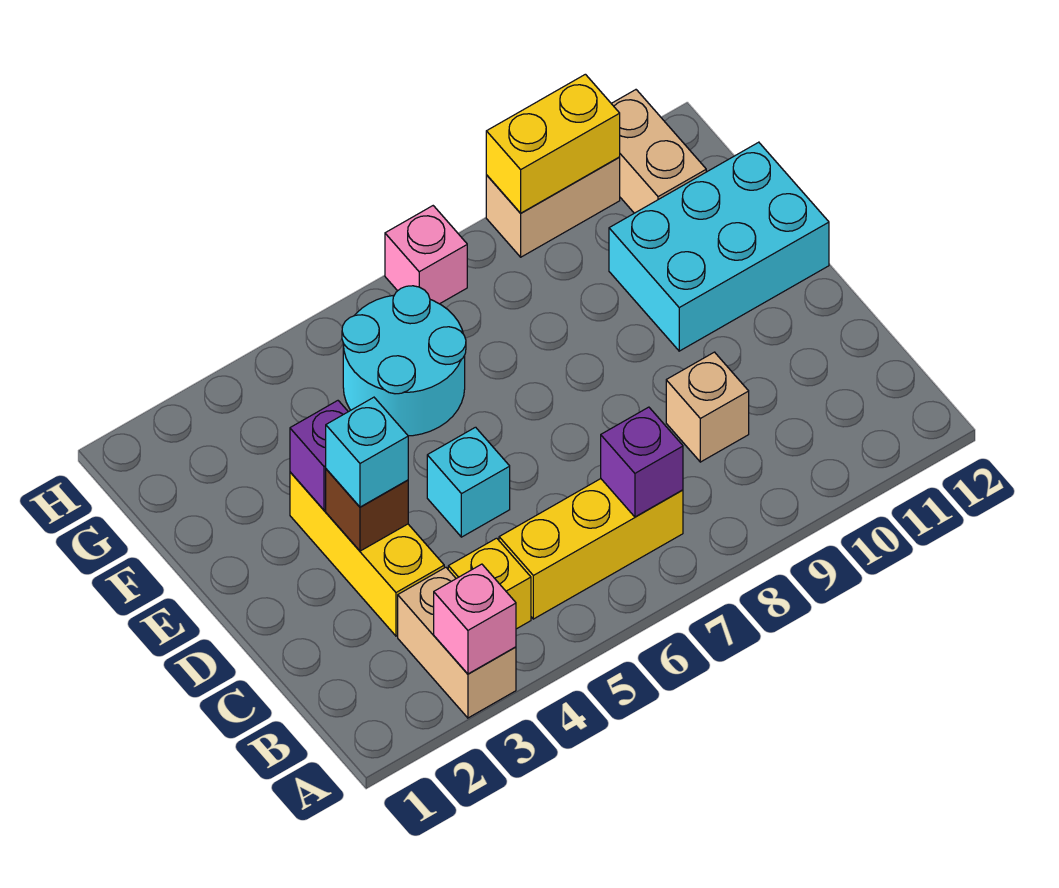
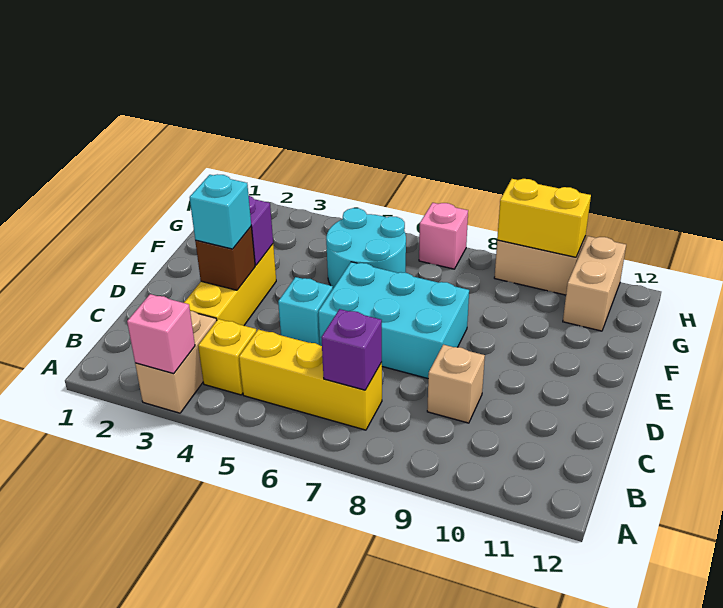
cyan 2x3 brick [609,142,829,351] -> cyan 2x3 brick moved to [318,262,469,378]

